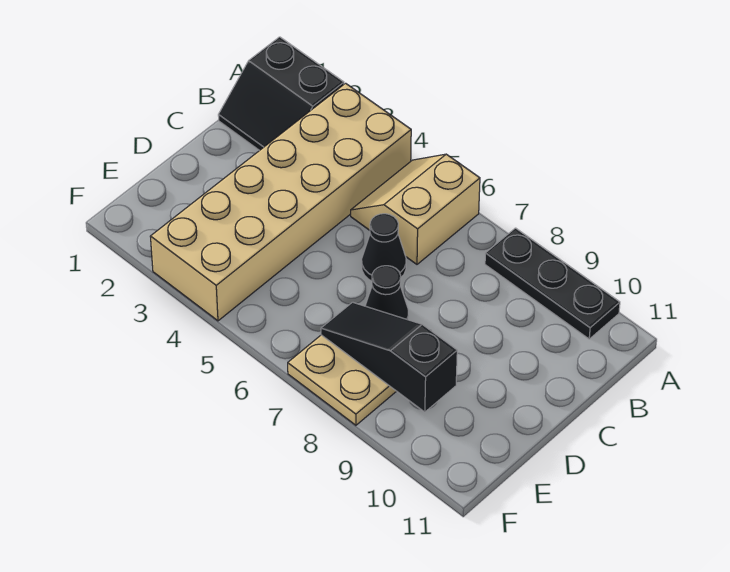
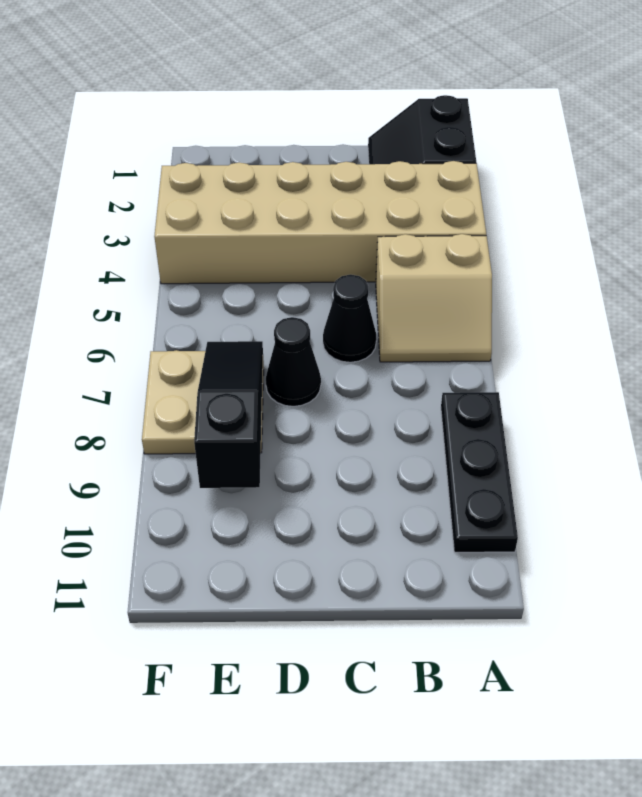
tan 2x2 slope [351,154,480,264] -> tan 2x2 slope turned to [376,234,492,362]

